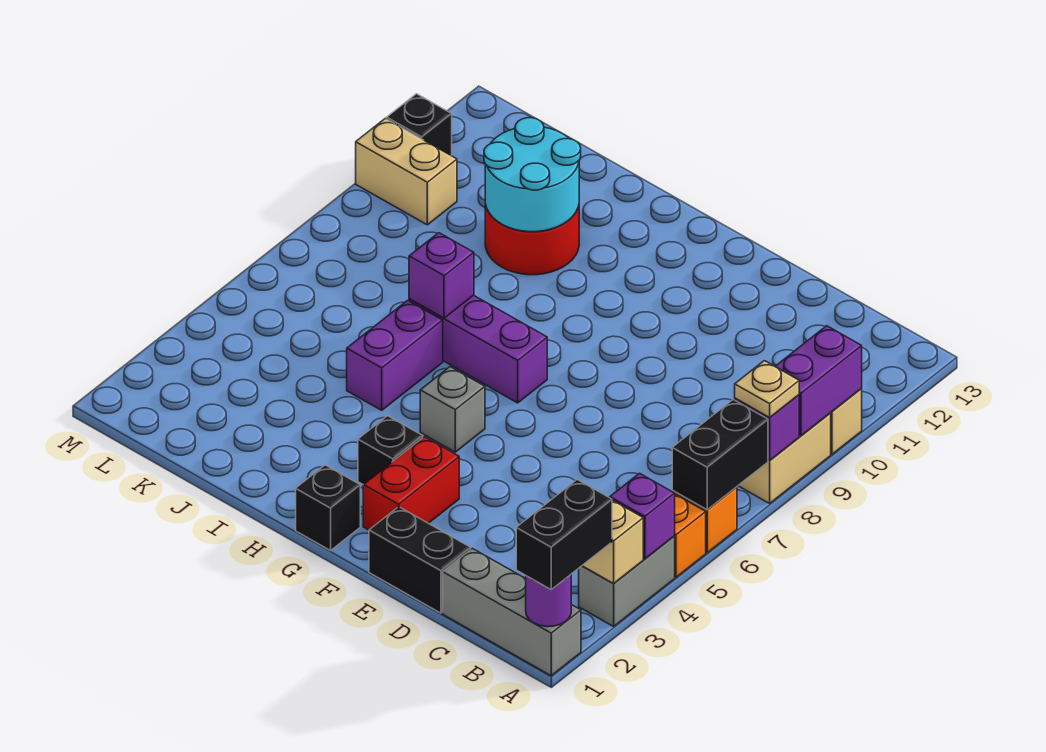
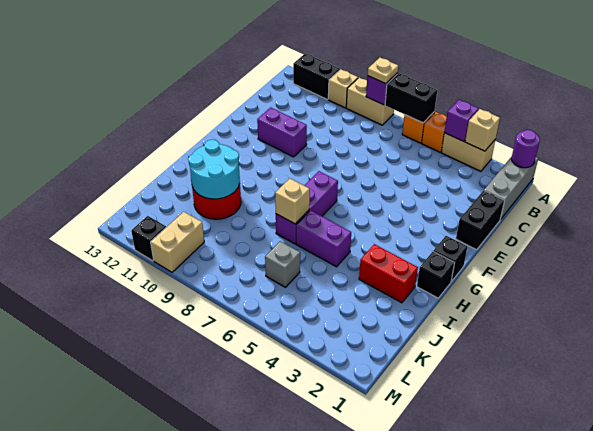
black 1x2 brick [516,480,612,589] -> black 1x2 brick moved to [293,53,340,99]
grey 1x2 brick [579,536,675,626] -> tan 1x2 brick [441,133,496,171]
purple 1x2 brick [775,326,862,436] -> purple 1x2 brick moved to [257,107,307,157]
red 1x2 brick [363,437,459,530] -> red 1x2 brick moved to [359,244,418,303]
black 1x1 brick [358,416,423,485] -> black 1x1 brick moved to [417,252,454,298]
grey 1x1 brick [420,367,485,452] -> grey 1x1 brick moved to [265,241,300,287]
purple 1x1 brick [409,233,474,318] -> tan 1x1 brick [275,179,310,224]

